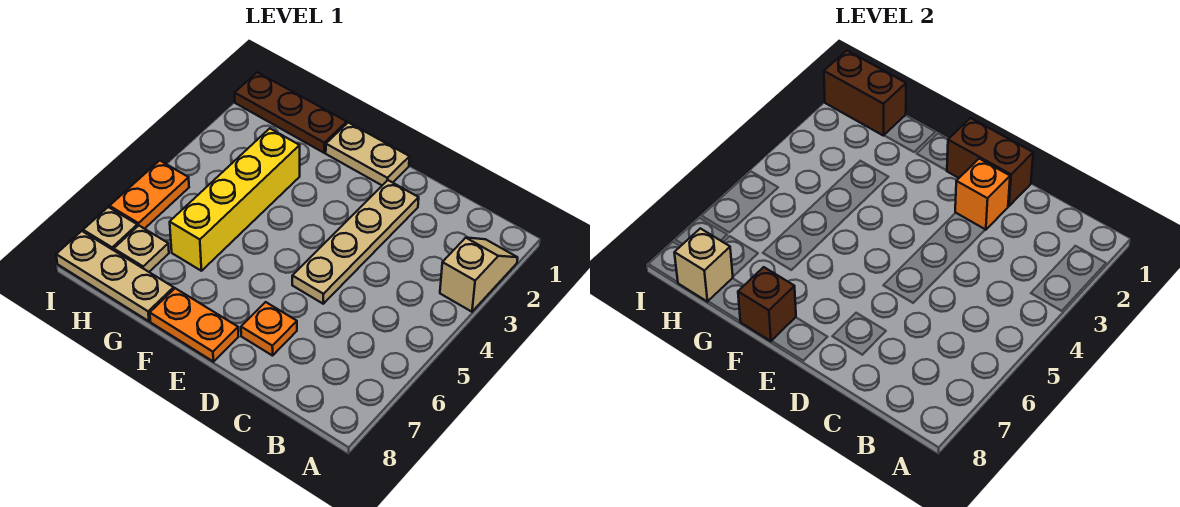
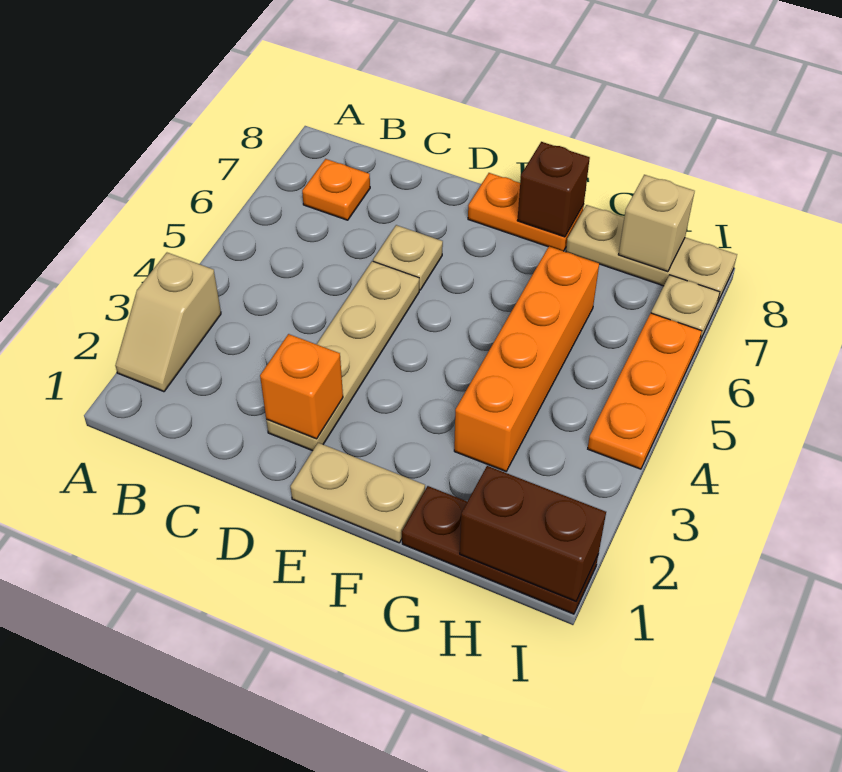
brown 1x2 brick [947,118,1033,206] -> none
orange 1x1 plate [241,302,297,356] -> orange 1x1 plate moved to [302,159,370,220]
yellow 1x4 brick [170,128,300,271] -> orange 1x4 brick [454,247,599,471]
tan 1x1 plate [114,226,169,272] -> tan 1x1 plate moved to [373,225,443,290]
orange 1x2 plate [110,160,189,229] -> orange 1x3 plate [588,313,702,469]

